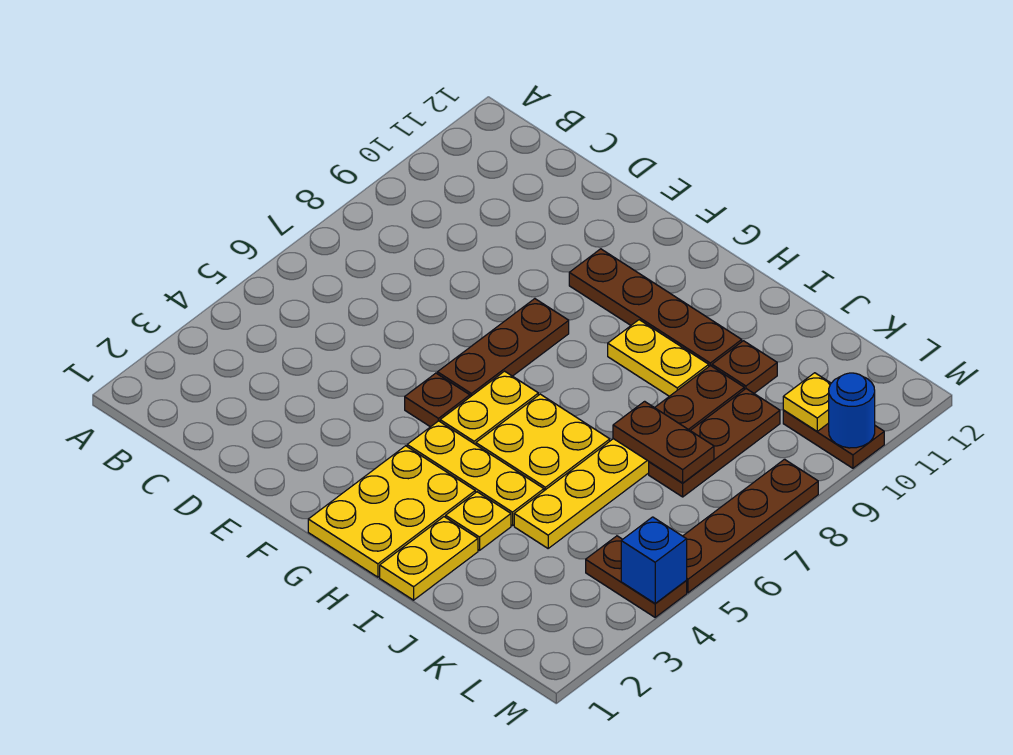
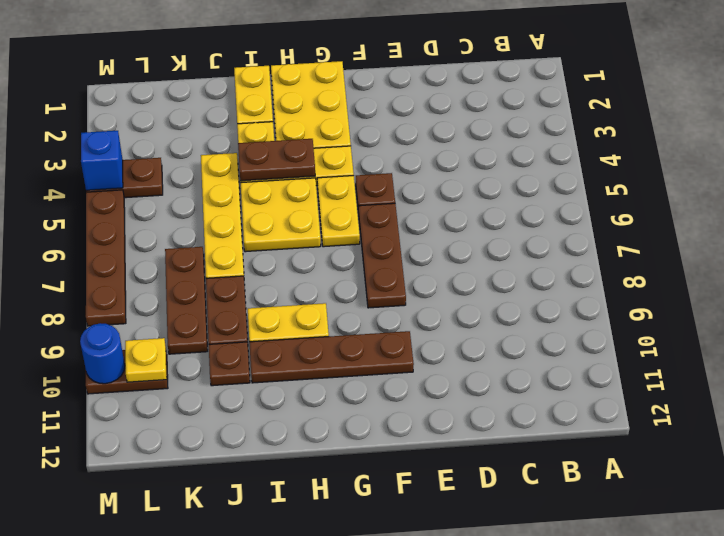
brown 1x2 plate [613,401,714,483] -> brown 1x2 plate moved to [238,139,315,181]

